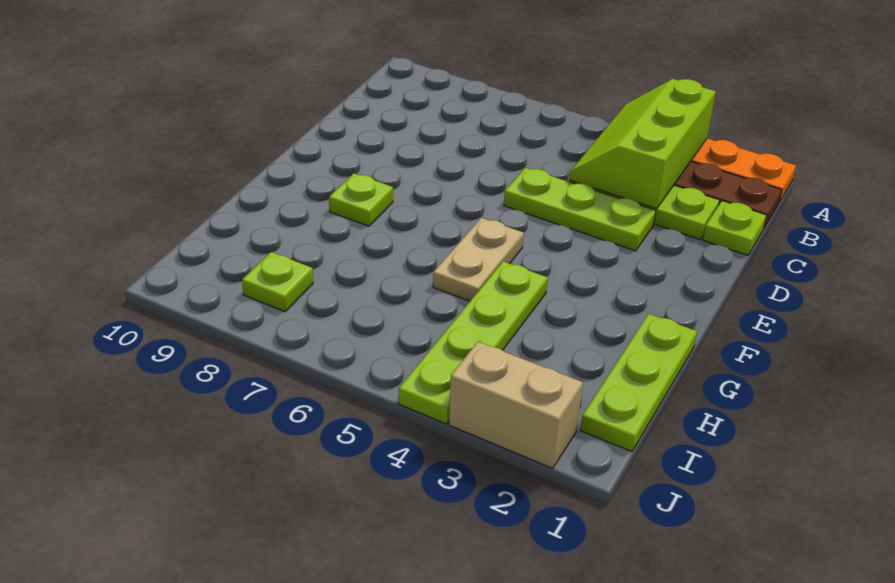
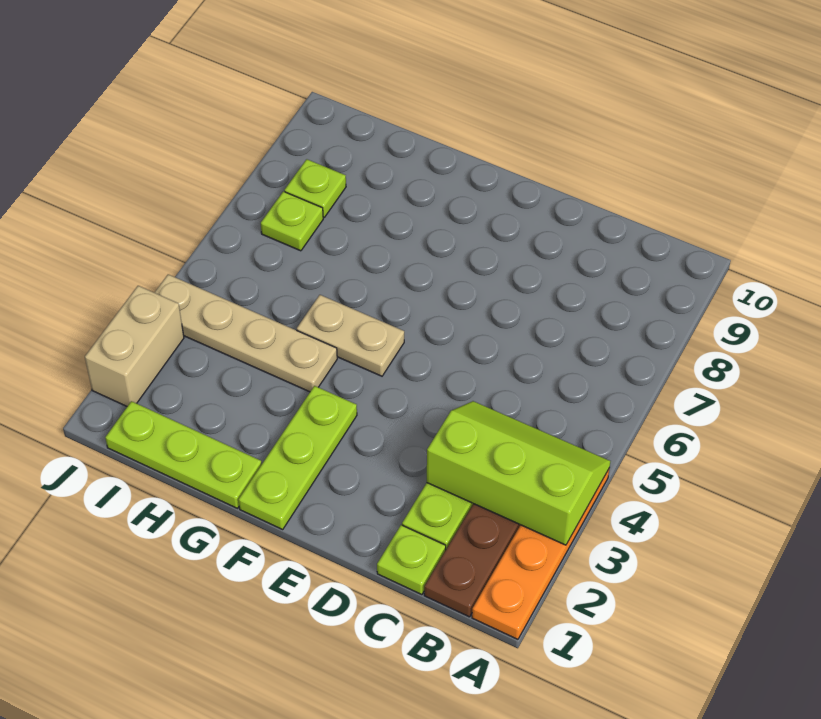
lime 1x3 plate [504,168,656,251] -> lime 1x3 plate moved to [238,386,357,529]
lime 1x1 plate [329,173,393,226] -> lime 1x1 plate moved to [261,191,323,251]
lime 1x4 plate [399,261,548,424] -> tan 1x4 plate [154,274,337,392]

